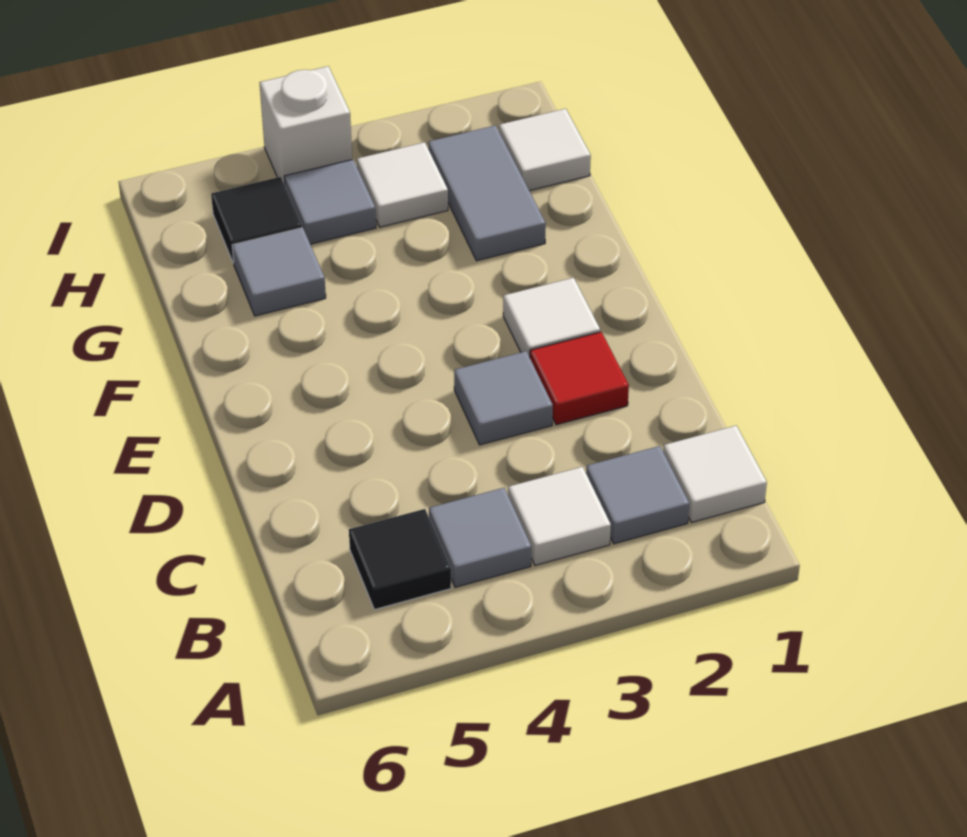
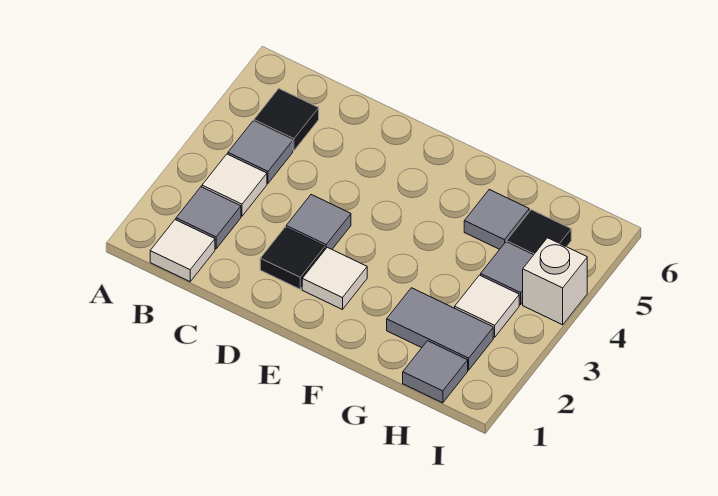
red 1x1 tile [530,332,629,425] -> black 1x1 tile [260,227,325,289]
white 1x1 tile [499,109,591,191] -> grey 1x1 tile [403,341,468,403]

